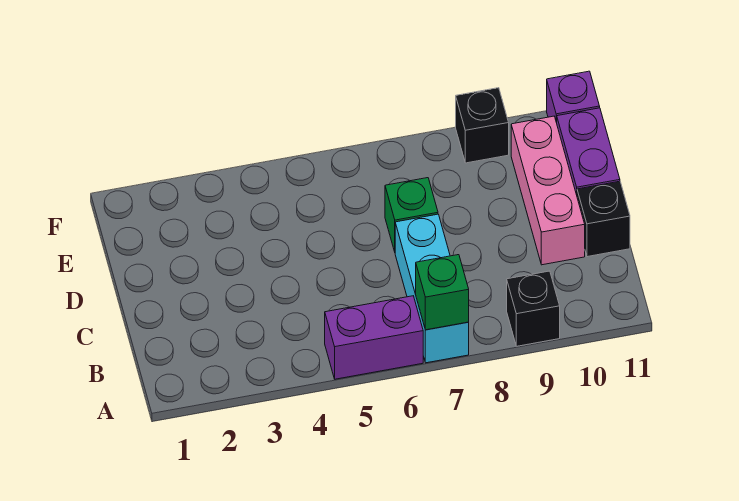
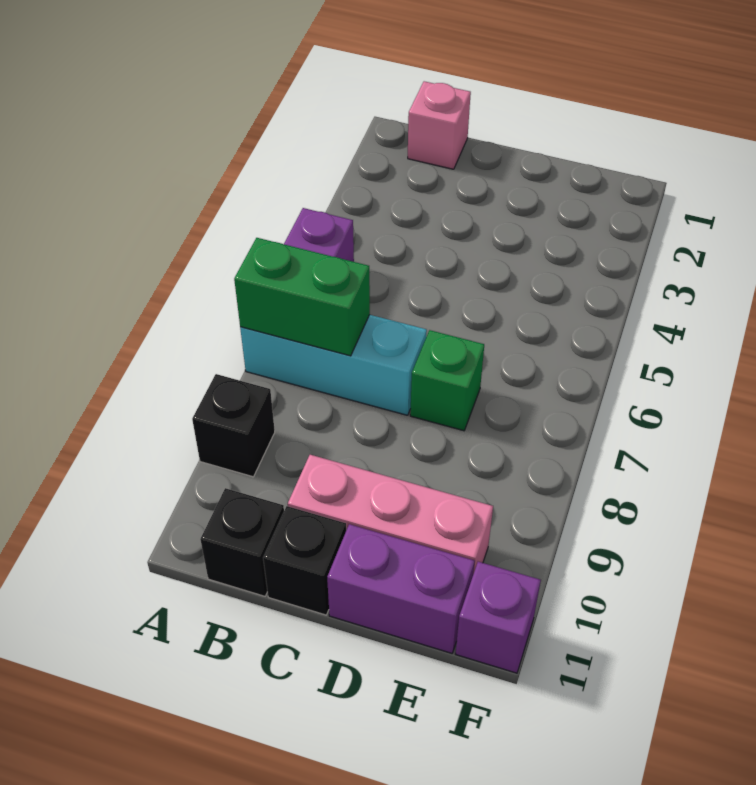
green 1x1 brick [416,255,469,330] -> green 1x2 brick [234,238,370,356]
none -> pink 1x1 brick [408,81,471,169]
black 1x1 brick [456,88,509,163] -> black 1x1 brick moved to [200,488,284,596]

